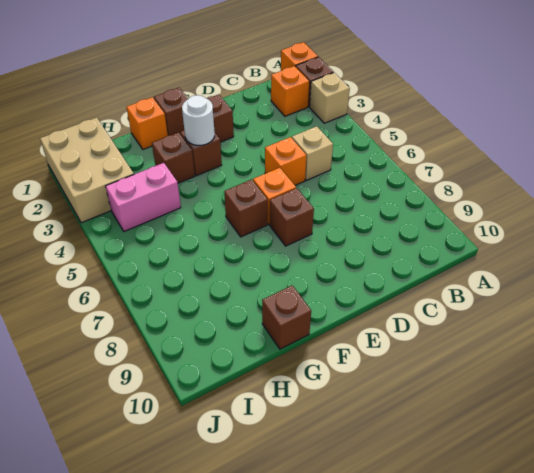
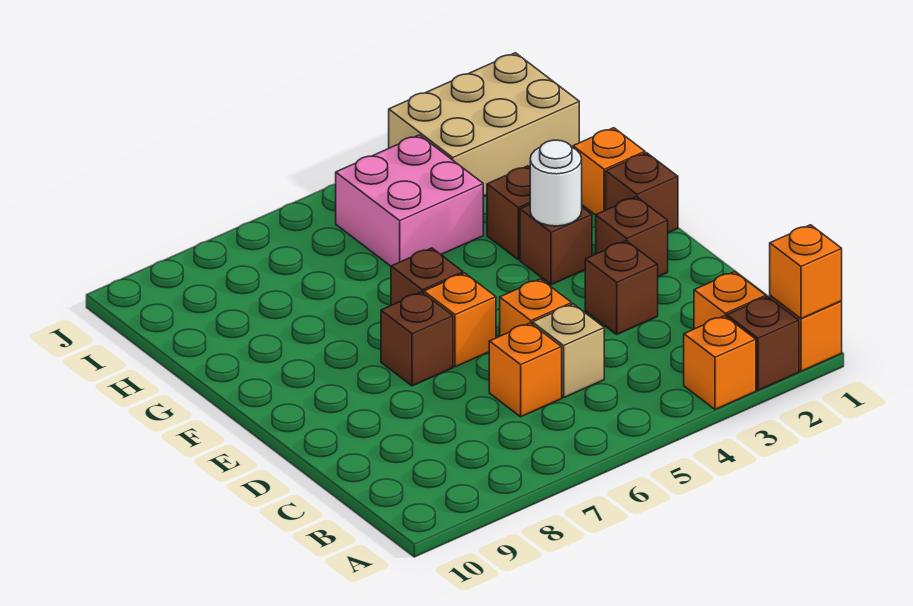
none -> orange 1x1 brick [770,225,842,319]
tan 1x1 brick [310,73,350,123] -> orange 1x1 brick [684,316,756,409]
none -> orange 1x1 brick [489,323,562,417]
brown 1x1 brick [262,285,311,349] -> brown 1x1 brick moved to [585,241,658,334]
pink 1x2 brick [106,163,181,232] -> pink 2x2 brick [336,135,483,266]

